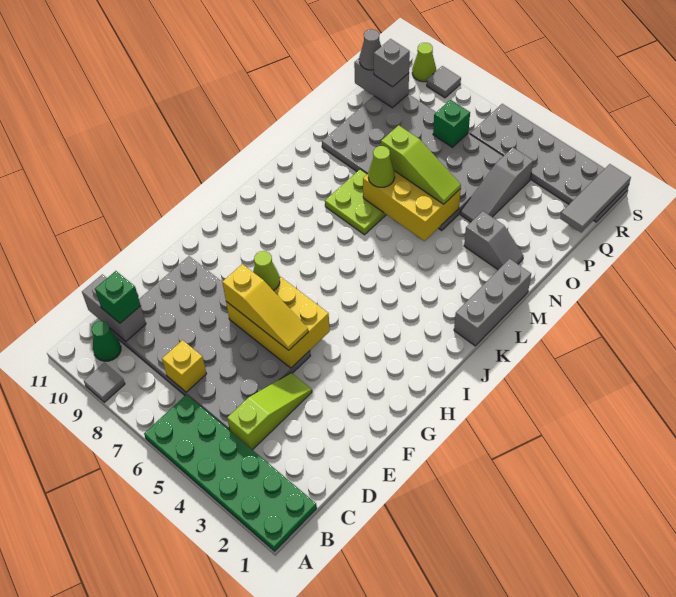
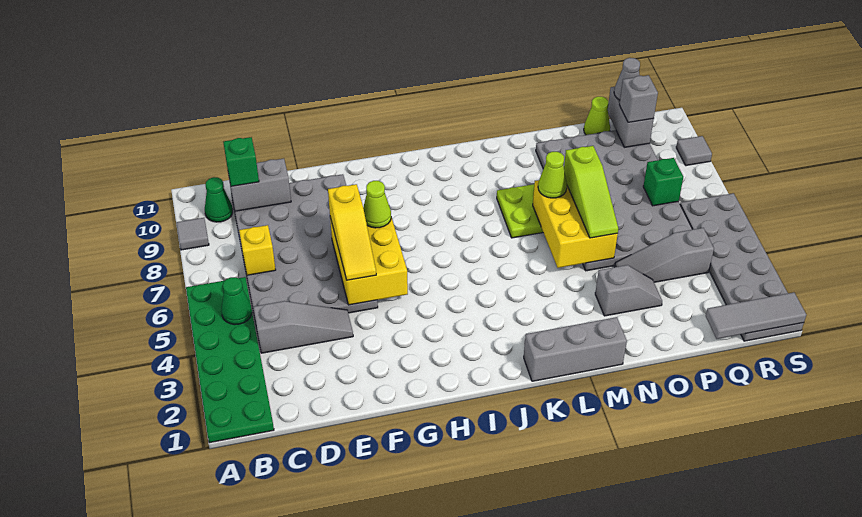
none -> green 1x1 cone [222,277,252,325]
lime 1x3 slope [227,373,312,450] -> grey 1x3 slope [253,301,353,353]
grey 1x2 brick [82,274,146,341] -> grey 1x2 brick turned to [228,159,291,211]
grey 1x2 slope [464,211,524,270] -> grey 1x2 slope turned to [595,265,662,316]
lime 1x1 cone [412,43,436,82] -> lime 1x1 cone moved to [584,97,610,135]

